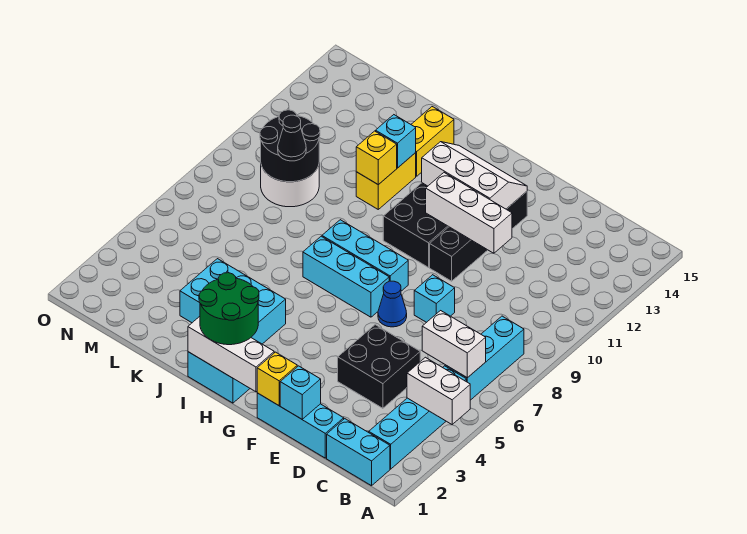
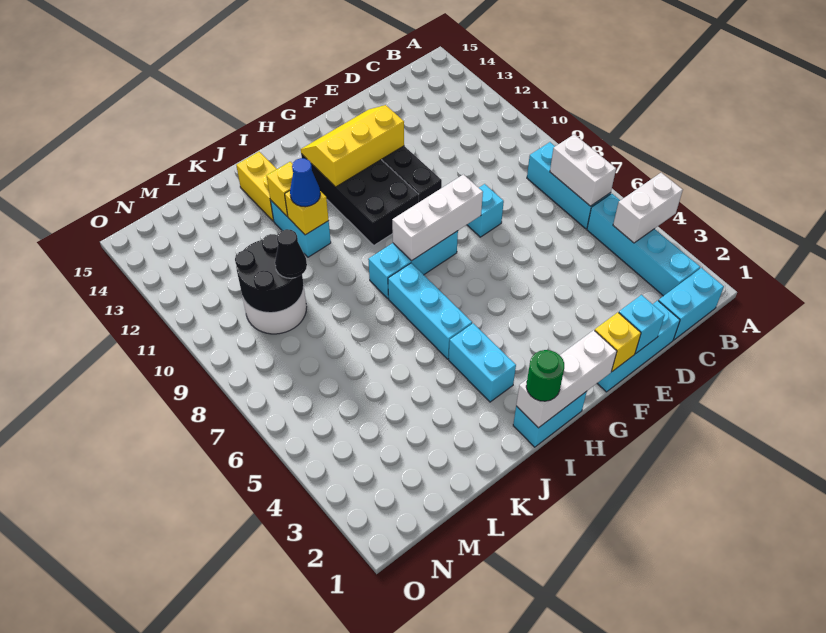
white 1x2 brick [422,311,486,378] -> white 1x2 brick turned to [550,134,616,206]
black 2x2 brick [338,325,420,408] -> none
white 1x3 brick [426,173,512,253] -> white 1x3 brick moved to [392,174,483,261]
blue 1x1 cone [378,281,407,327] -> blue 1x1 cone moved to [290,158,320,207]
white 2x3 slope [422,142,527,209] -> yellow 2x3 slope [301,105,404,187]
cyan 1x3 brick [303,236,389,317] -> cyan 1x3 brick turned to [388,263,472,359]
green 2x2 round brick [199,273,259,345] -> green 1x1 round brick [526,350,564,401]
cyan 2x3 brick [180,259,286,344] -> cyan 1x2 brick [449,323,516,402]
yellow 1x2 brick [356,153,416,209] -> cyan 1x2 brick [270,200,331,257]
cyan 1x1 brick [376,115,416,168] -> yellow 1x1 brick [267,162,293,216]

